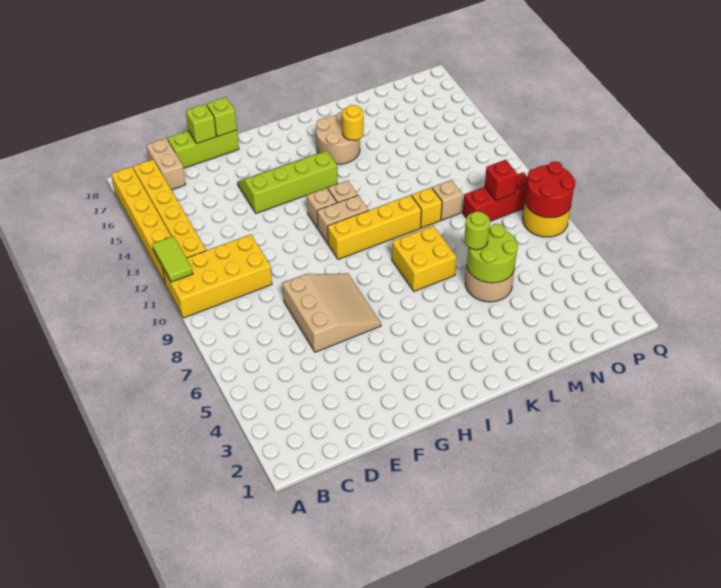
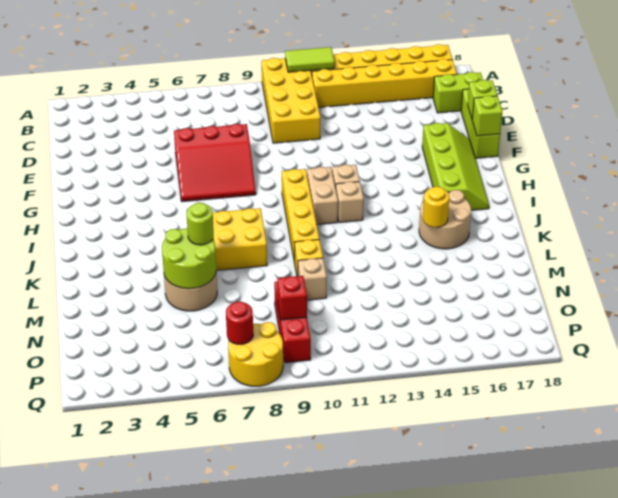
tan 1x2 brick [146,138,186,190] -> lime 1x2 brick [433,72,483,113]
tan 3x3 slope [282,273,381,352] -> red 3x3 slope [174,124,256,202]
lime 2x4 slope [237,151,337,213] -> lime 2x4 slope moved to [422,123,489,210]
red 2x2 round brick [525,161,576,218] -> red 1x1 round brick [226,302,253,344]

